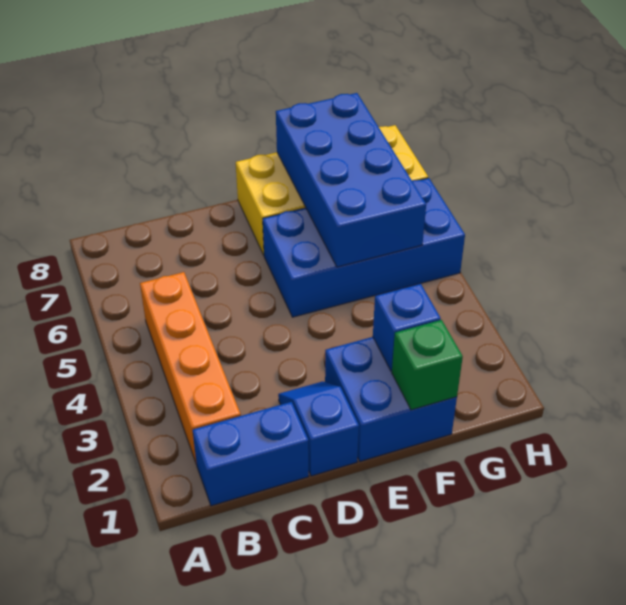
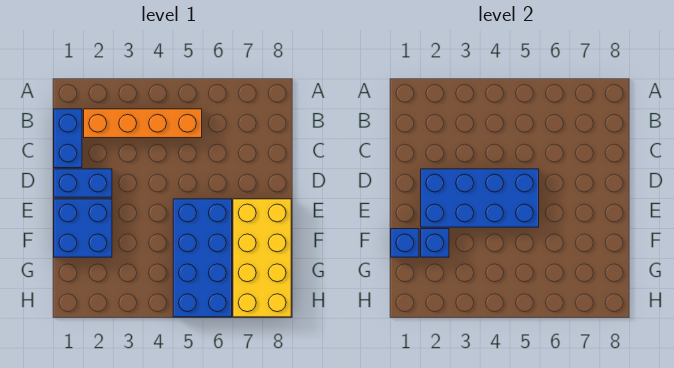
blue 1x2 slope [278,381,359,476] -> blue 1x2 brick [54,169,112,197]
green 1x1 brick [392,320,463,410] -> blue 1x1 brick [391,229,419,257]
blue 2x4 brick [276,93,426,267] -> blue 2x4 brick moved to [421,169,539,227]

